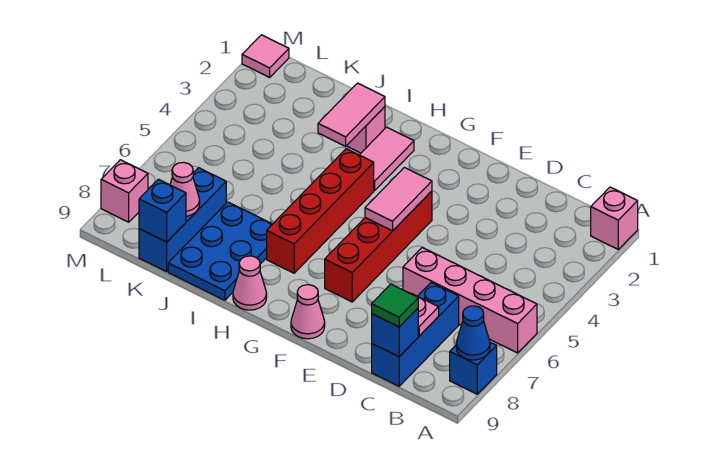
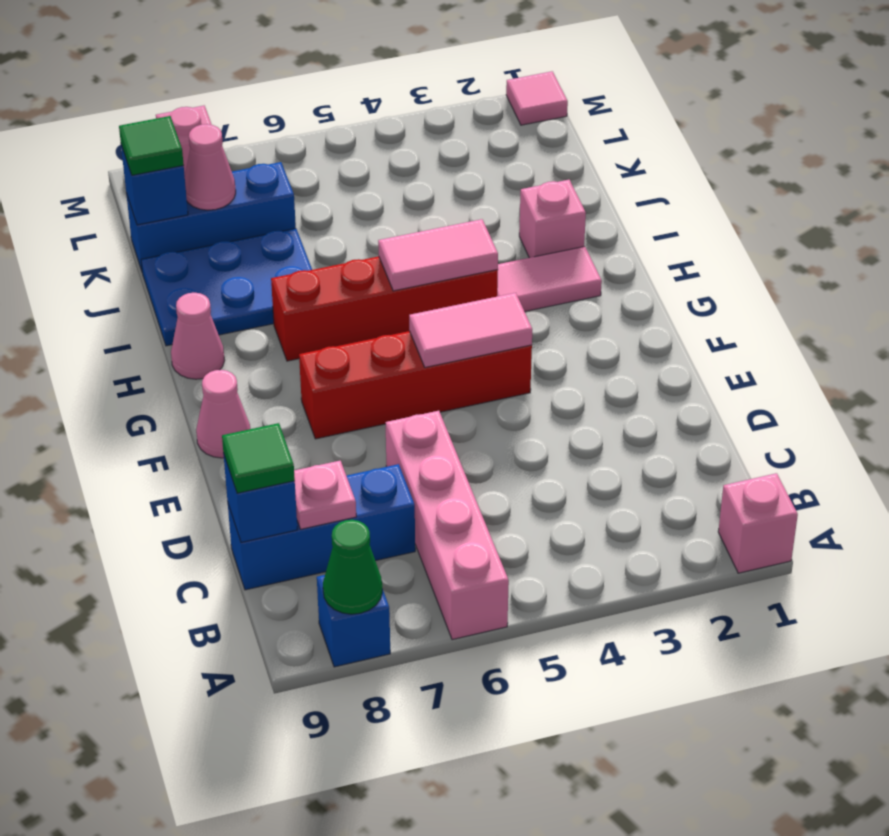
blue 1x1 cone [456,306,490,360] -> green 1x1 cone [323,520,382,614]
pink 1x2 tile [318,83,385,146] -> pink 1x2 tile moved to [378,219,498,291]
none -> green 1x1 tile [119,116,184,175]

